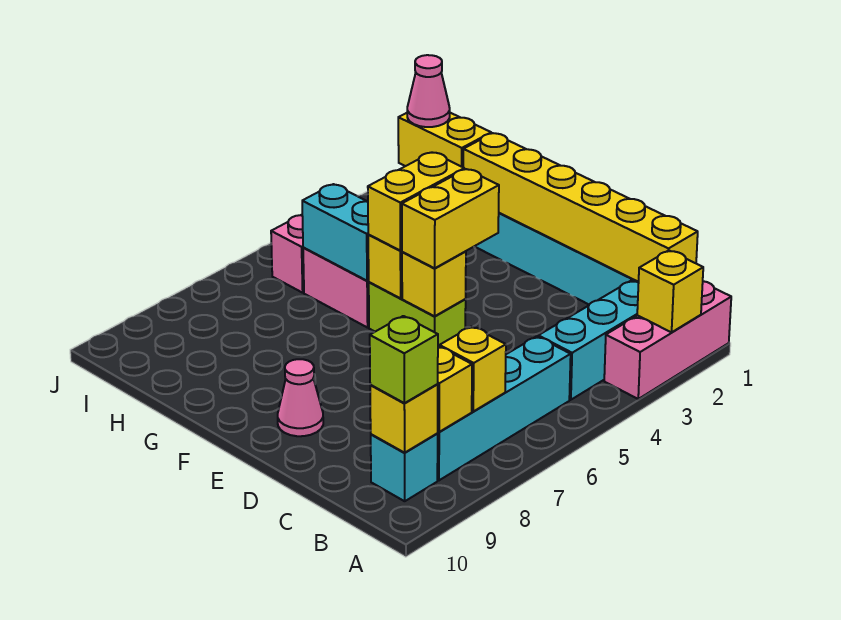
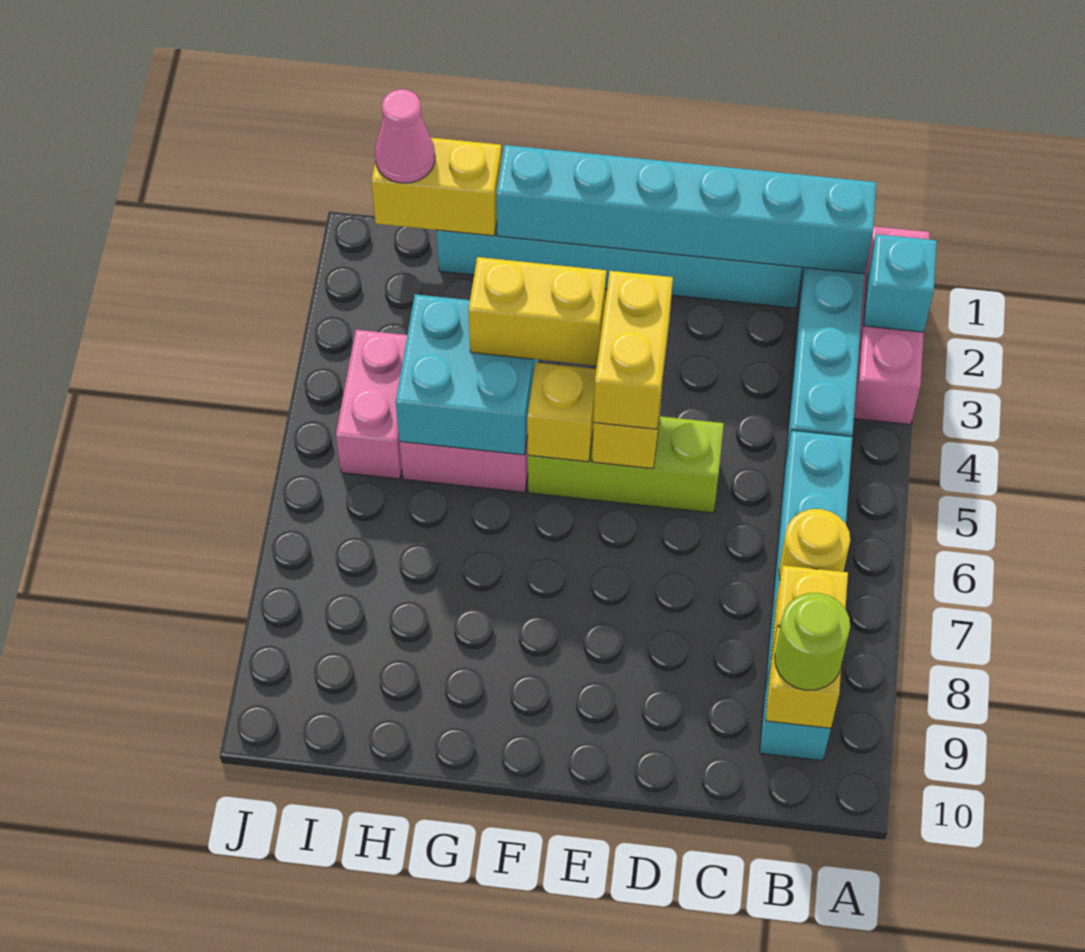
yellow 1x1 brick [637,250,703,332] -> cyan 1x1 brick [864,234,937,332]
yellow 1x6 brick [463,133,698,282] -> cyan 1x6 brick [496,145,876,274]
yellow 1x1 brick [440,326,506,411] -> yellow 1x1 round brick [779,509,850,578]
lime 1x1 brick [370,316,438,403] -> lime 1x1 round brick [775,593,850,690]
lime 1x2 brick [369,282,466,347] -> lime 1x3 brick [528,416,724,513]
pink 1x1 cone [278,359,323,436] -> none
yellow 1x2 brick [368,153,464,251] -> yellow 1x2 brick turned to [468,257,606,366]
cyan 1x2 brick [302,184,369,281] -> cyan 2x2 brick [396,294,538,455]

